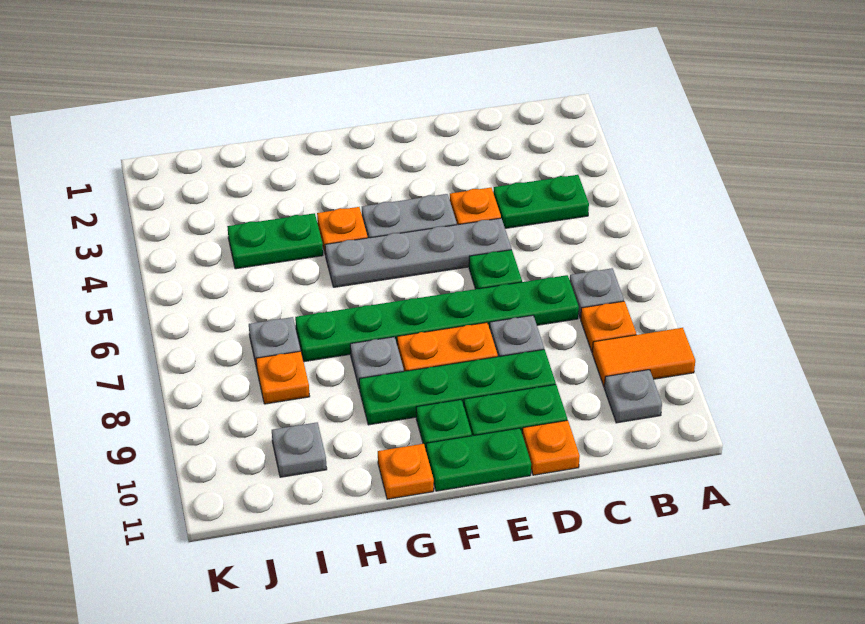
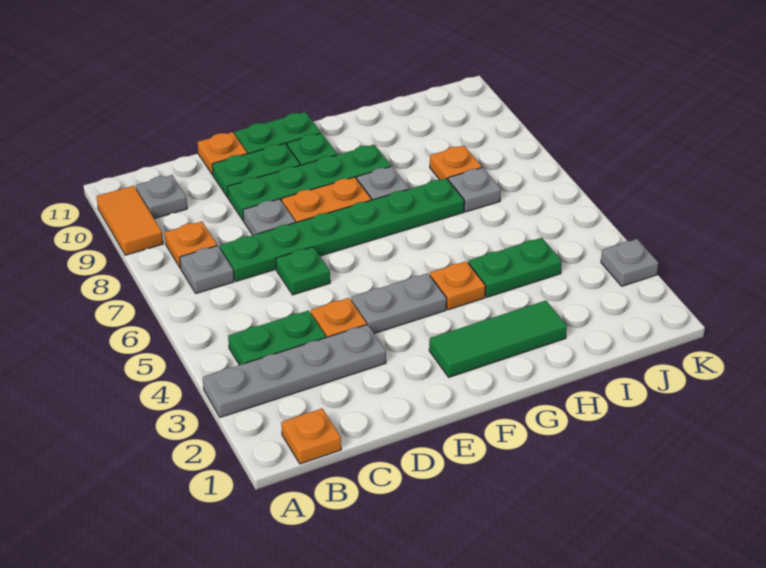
orange 1x2 tile [592,328,695,387] -> orange 1x2 tile turned to [97,186,163,255]
grey 1x4 plate [325,218,511,287] -> grey 1x4 plate moved to [203,325,386,417]
none -> green 1x3 tile [429,301,567,377]
orange 1x1 plate [378,444,434,499] -> orange 1x1 plate moved to [281,409,341,464]
grey 1x1 plate [272,422,327,477] -> grey 1x1 plate moved to [601,239,658,286]

